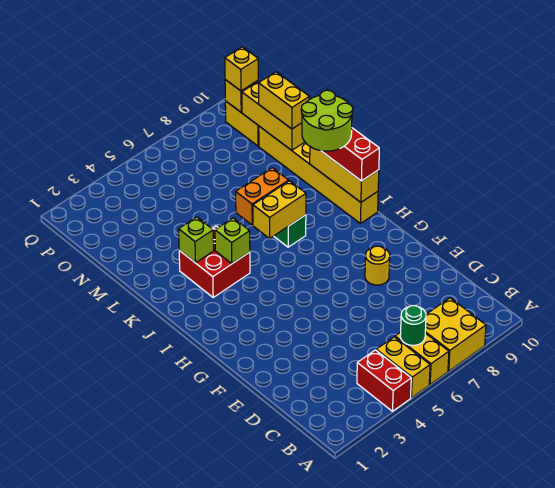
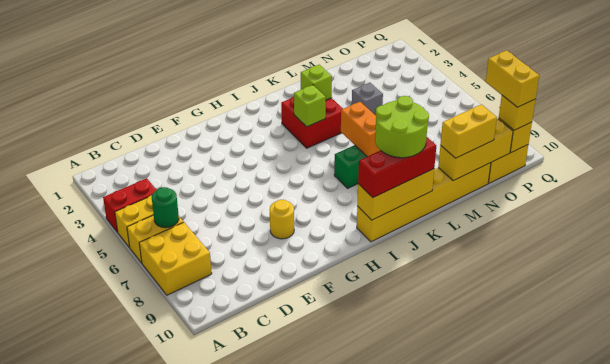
yellow 1x2 brick [253,181,306,239] -> yellow 1x2 brick moved to [486,50,539,107]
none -> grey 1x1 brick [352,83,383,115]

